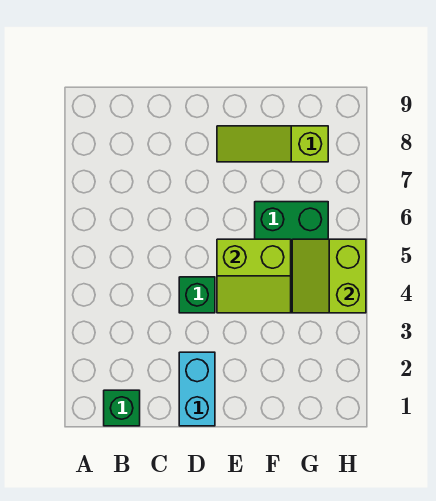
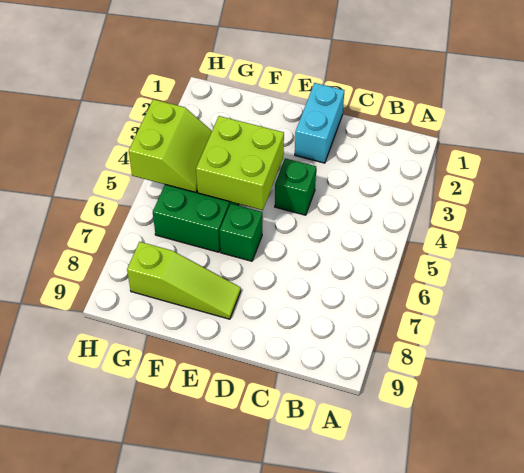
green 1x1 brick [104,390,140,426] -> green 1x1 brick moved to [220,204,262,261]
lime 2x2 slope [217,239,291,313] -> lime 2x2 brick [196,116,284,210]

